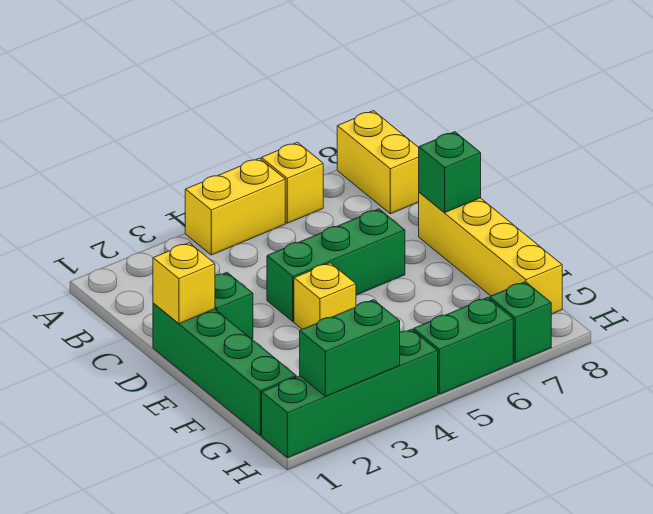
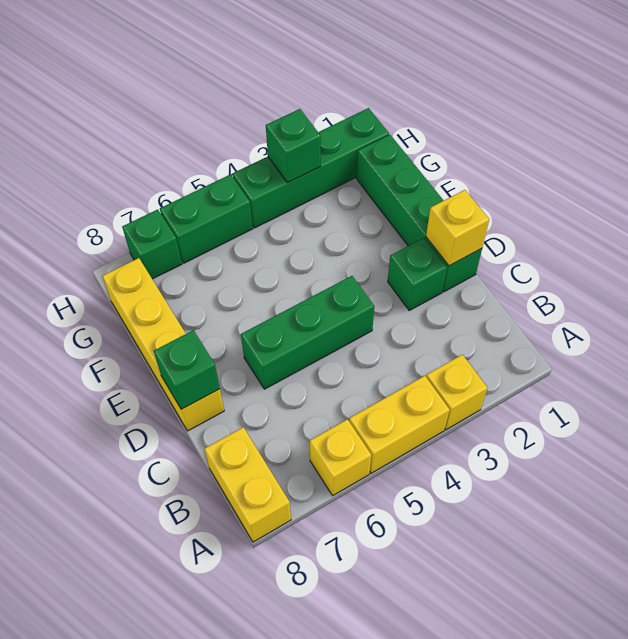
yellow 1x1 brick [294,263,356,329] -> yellow 1x1 brick moved to [426,355,488,430]
green 1x2 brick [300,300,400,396] -> green 1x1 brick [266,109,321,183]

